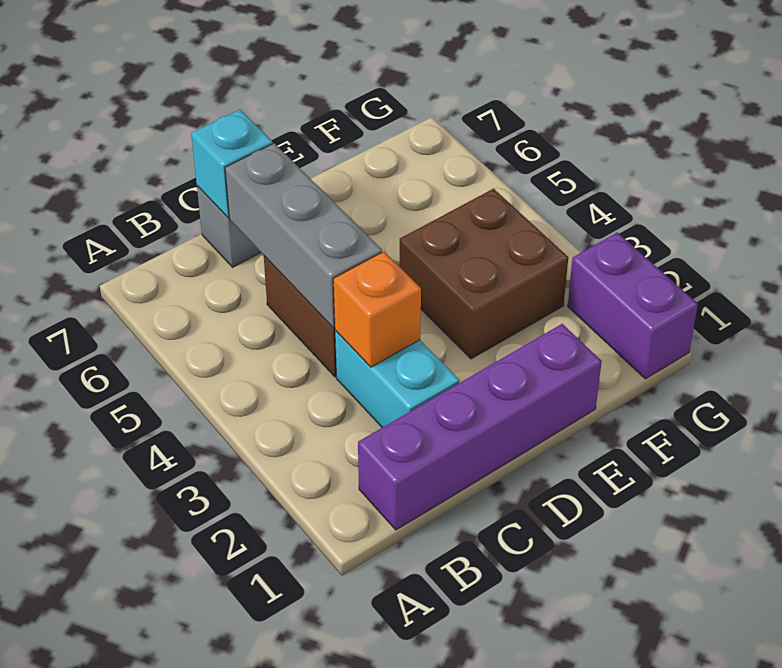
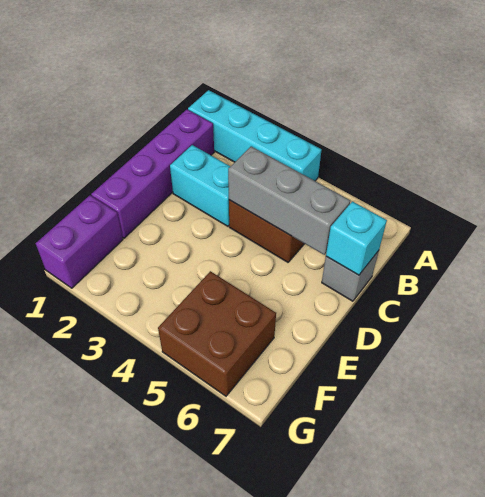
none -> cyan 1x4 brick [188,90,322,181]
orange 1x1 brick [333,252,421,367] -> none
brown 2x2 brick [400,189,568,359] -> brown 2x2 brick moved to [158,271,276,396]
purple 1x2 brick [568,232,698,379] -> purple 1x2 brick turned to [36,195,123,288]

